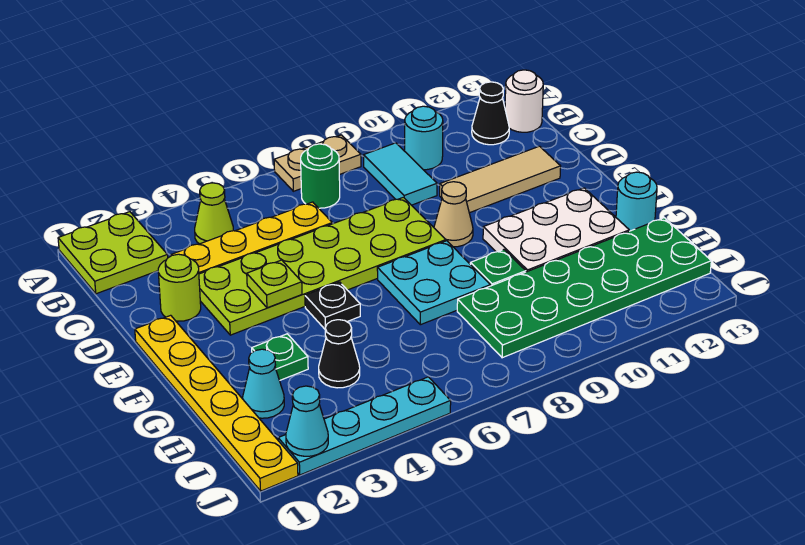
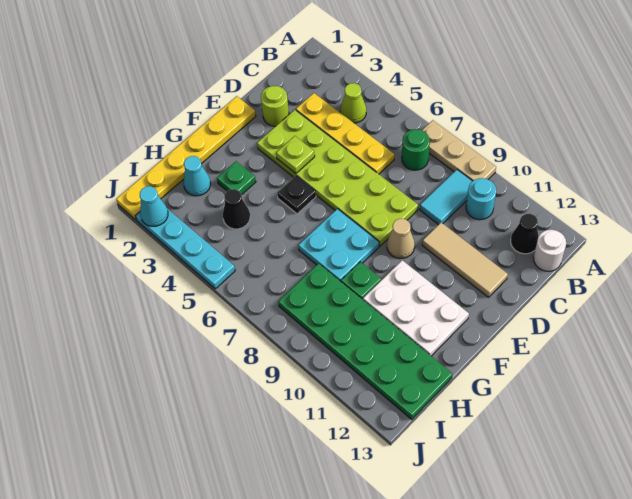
lime 2x2 plate [58,212,168,294] -> none
tan 1x2 plate [274,135,361,191] -> tan 1x3 plate [422,120,496,181]
cyan 1x1 round brick [616,172,657,231] -> none

